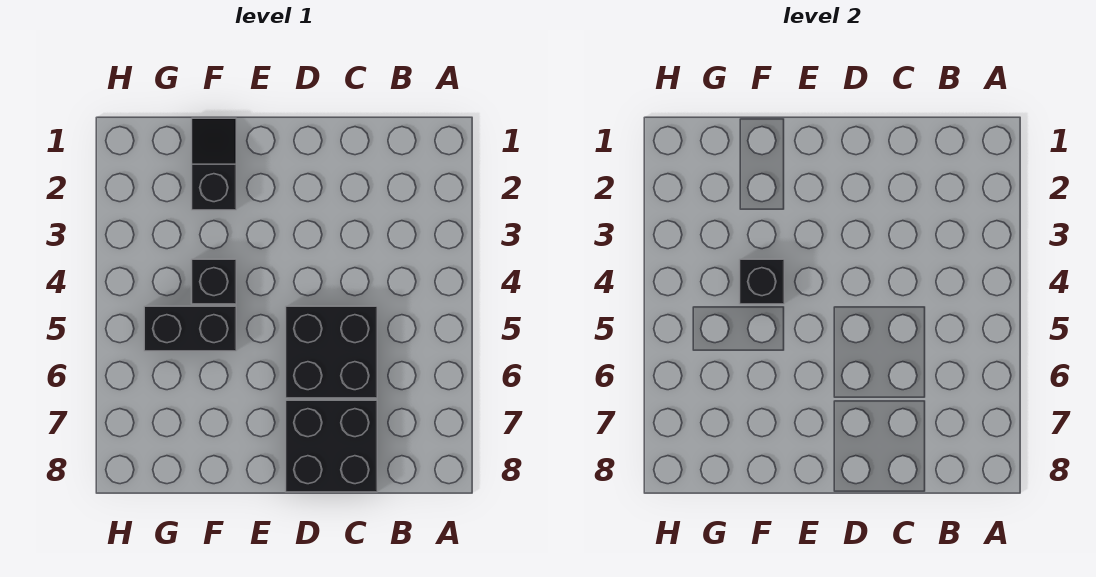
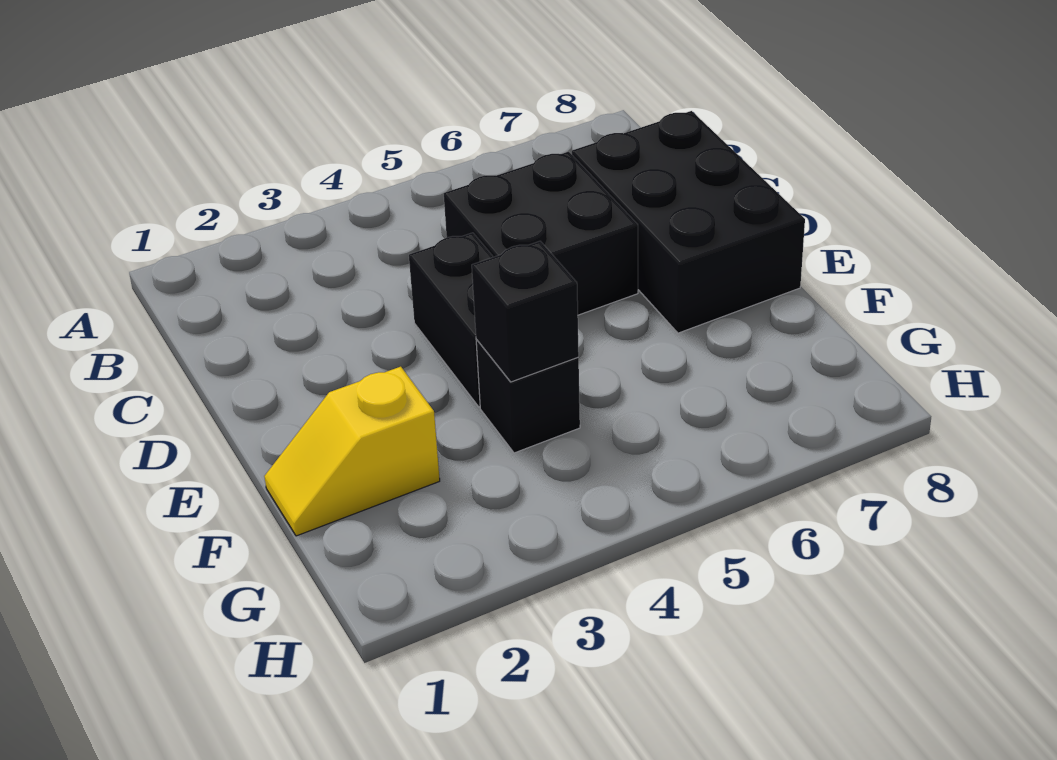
black 2x2 brick [286,400,377,492] -> black 2x3 brick [572,111,805,333]
black 1x2 slope [192,118,236,210] -> yellow 1x2 slope [264,367,440,536]
black 1x2 brick [144,306,236,351] -> black 1x2 brick moved to [409,233,493,407]

